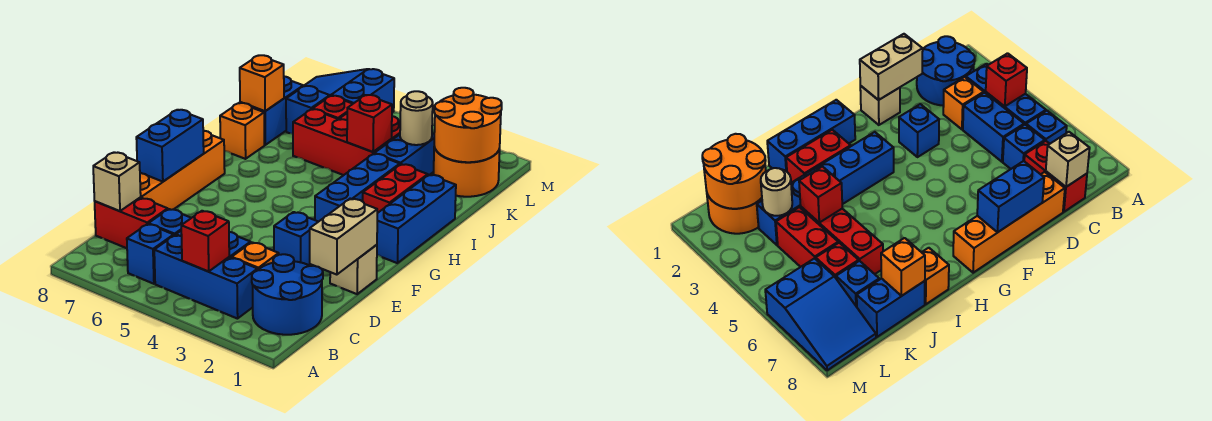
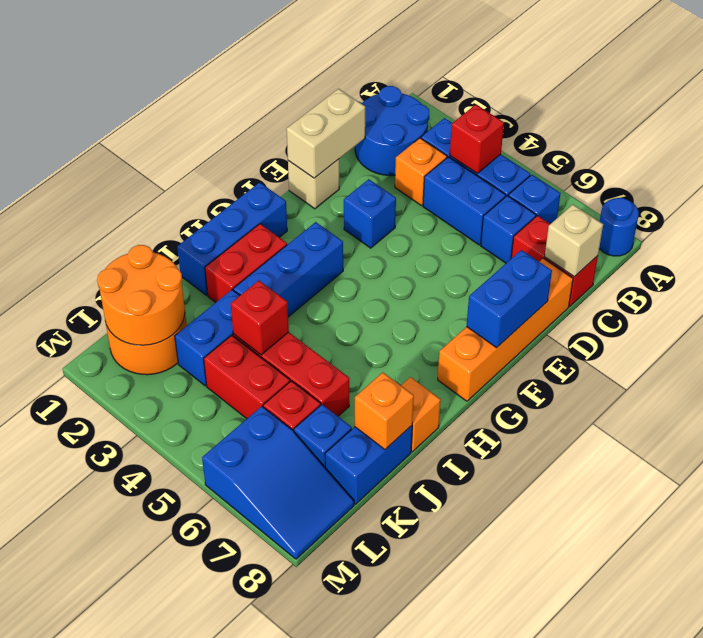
none -> blue 1x1 round brick [599,198,639,256]
tan 1x1 round brick [400,91,433,145] -> none

